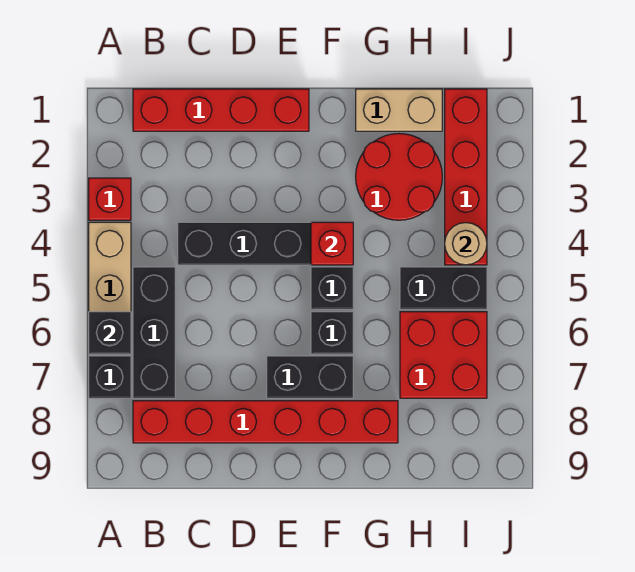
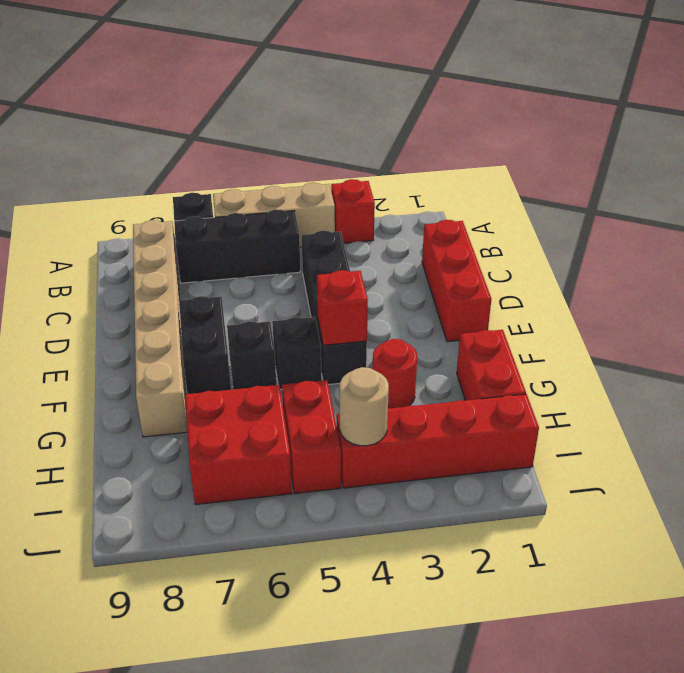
black 1x1 brick [89,312,131,354] -> none
red 1x4 brick [133,89,309,131] -> red 1x3 brick [422,220,491,342]
red 1x6 brick [133,401,398,443] -> tan 1x6 brick [133,220,188,437]
tan 1x2 brick [356,89,442,131] -> red 1x2 brick [457,330,526,400]
red 2x2 round brick [356,134,442,220] -> red 1x1 round brick [373,339,417,409]
black 1x2 brick [400,267,487,309] -> red 1x2 brick [282,380,341,493]

